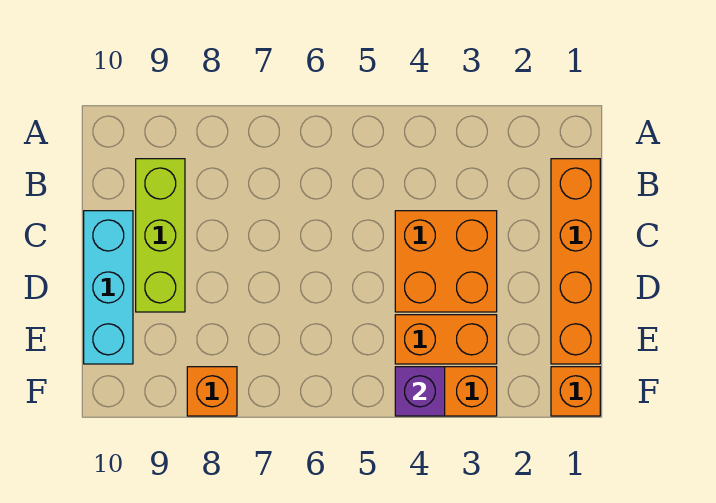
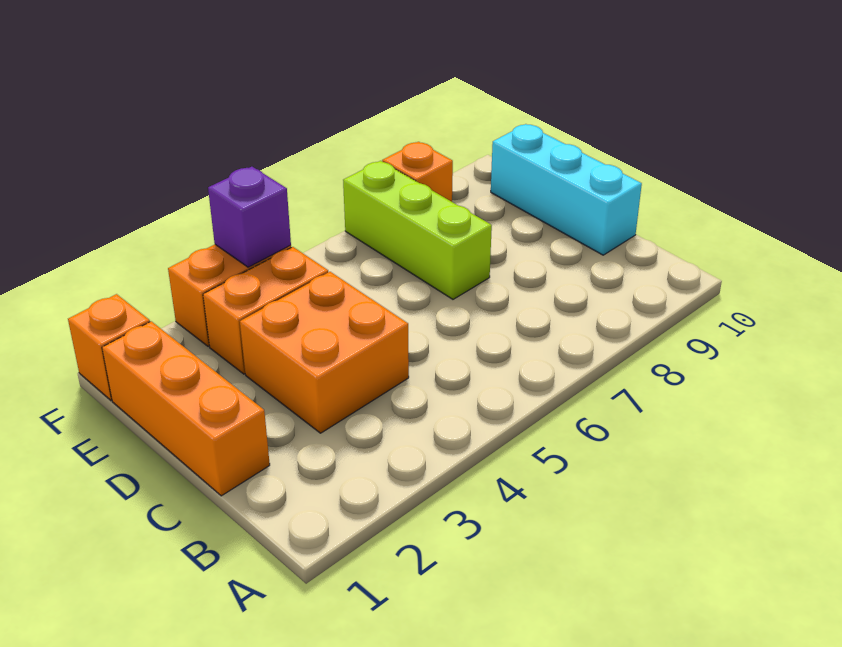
orange 1x4 brick [551,159,600,364] -> orange 1x3 brick [102,321,270,496]
lime 1x3 brick [136,159,185,312] -> lime 1x3 brick moved to [343,161,492,299]

